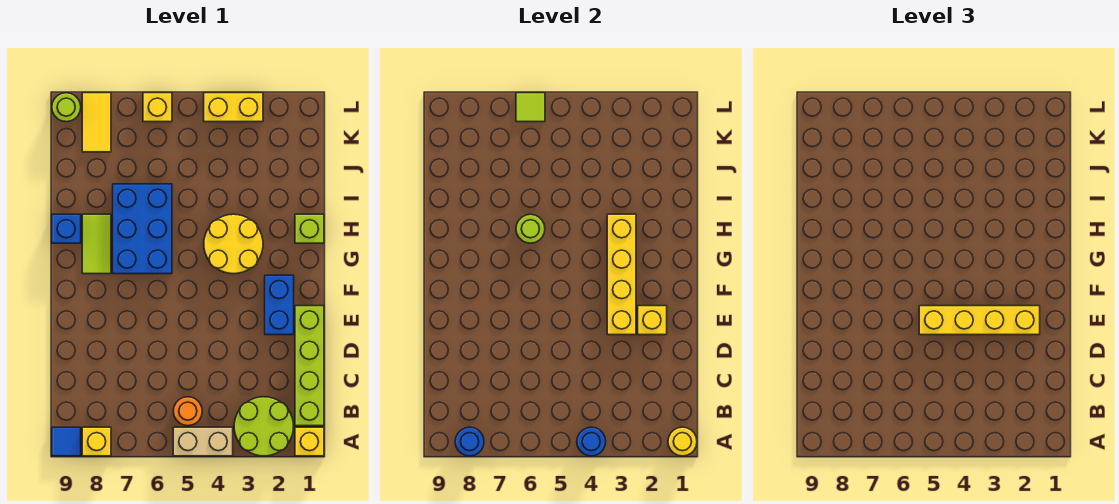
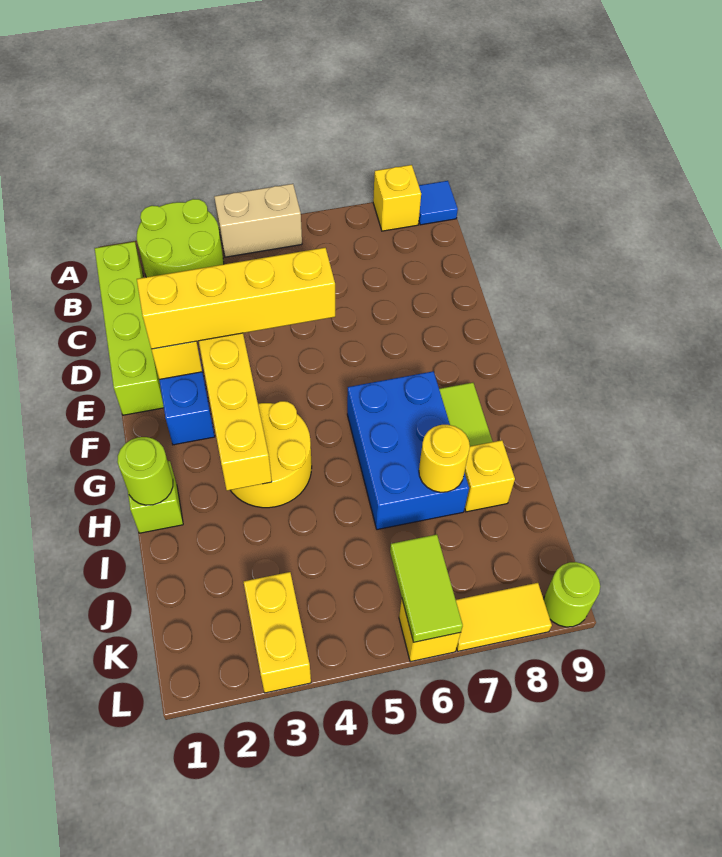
yellow 1x1 brick [295,427,324,456] -> yellow 1x1 brick moved to [464,440,515,512]
yellow 1x1 round brick [668,427,697,456] -> yellow 1x1 round brick moved to [419,425,470,492]
blue 1x1 round brick [577,427,606,456] -> none
blue 1x1 round brick [455,427,484,456] -> none
orange 1x1 round brick [173,397,202,426] -> none
lime 1x1 round brick [516,214,545,243] -> lime 1x1 round brick moved to [117,437,173,505]
blue 1x1 brick [52,214,81,243] -> none
yellow 1x2 tile [82,93,111,152] -> yellow 1x2 tile turned to [456,583,552,651]
yellow 1x2 brick [204,93,263,122] -> yellow 1x2 brick turned to [244,572,311,693]
lime 1x1 tile [516,93,545,122] -> lime 1x2 tile [390,534,463,642]

